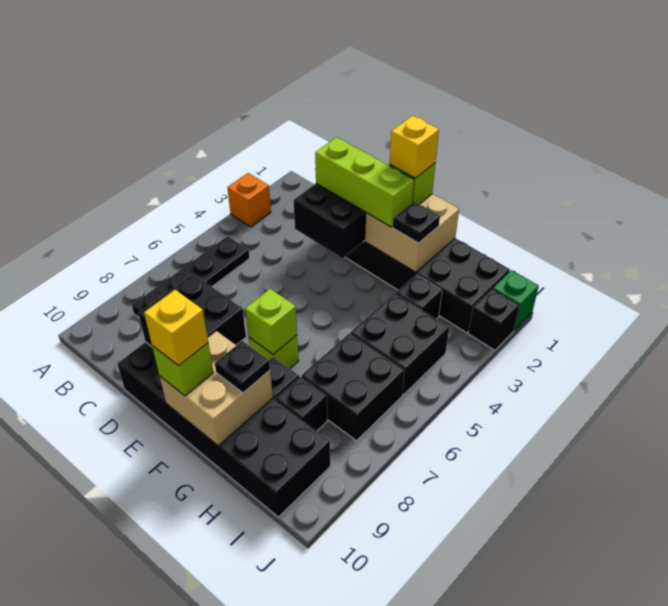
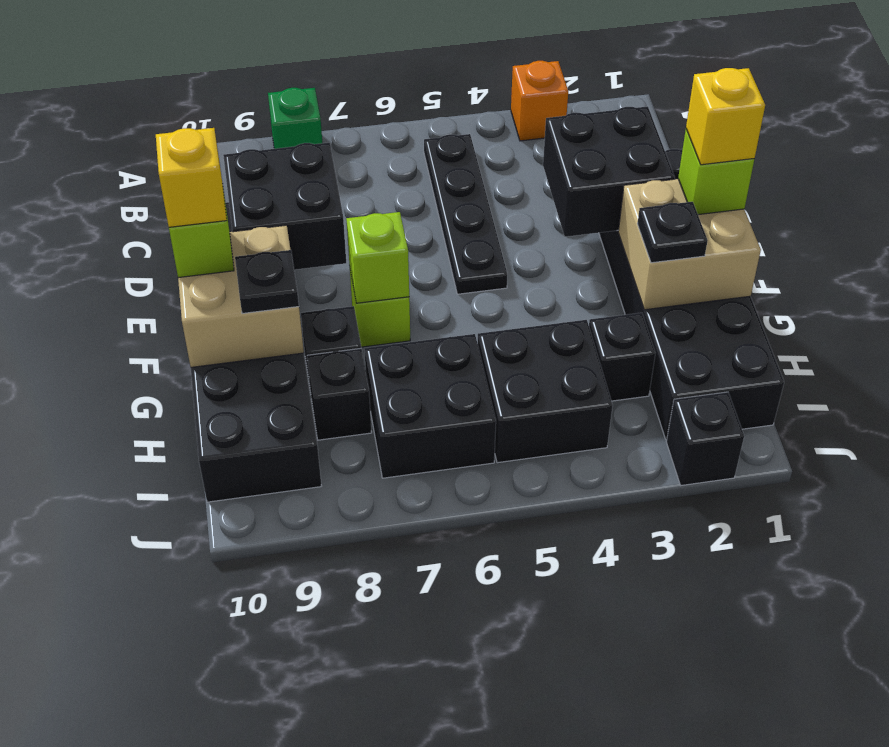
black 1x4 plate [132,236,250,317] -> black 1x4 plate turned to [424,134,507,294]
lime 1x3 brick [315,137,414,227] -> none
green 1x1 brick [493,270,539,330] -> green 1x1 brick moved to [268,88,322,149]

